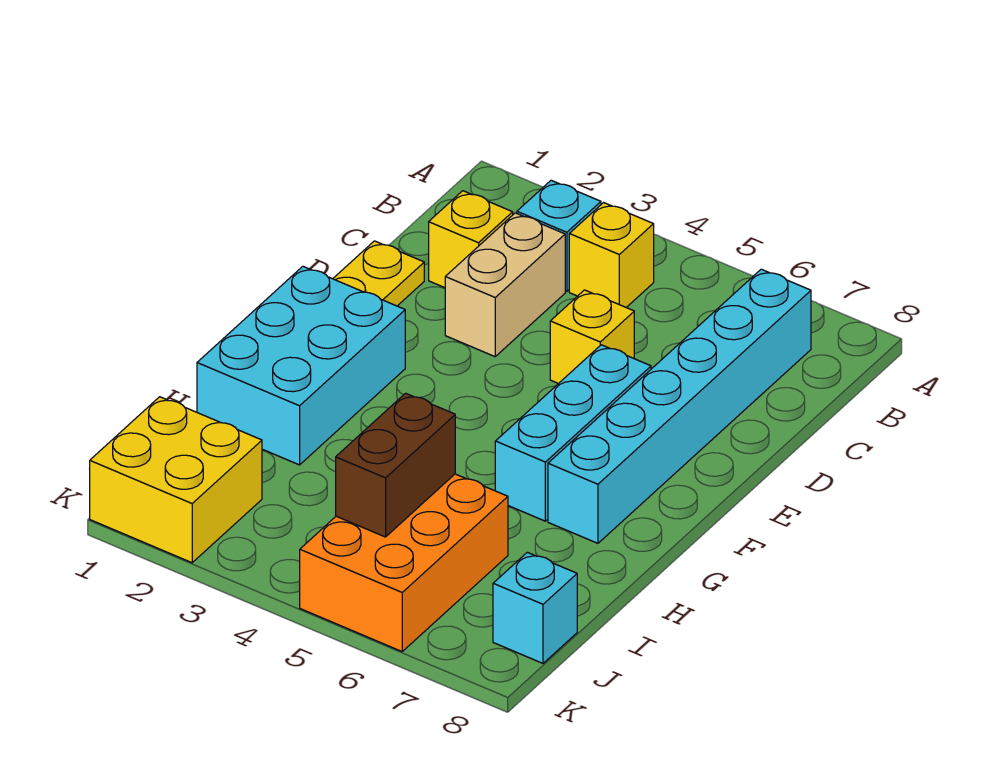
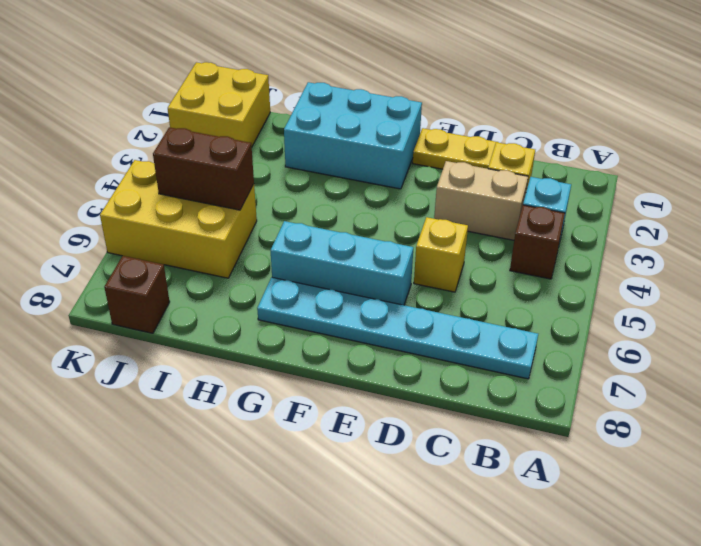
yellow 1x1 brick [569,203,654,307] -> brown 1x1 brick [510,205,565,279]
cyan 1x6 brick [548,269,811,543] -> cyan 1x6 plate [257,277,538,379]
orange 2x3 brick [300,474,508,651] -> yellow 2x3 brick [100,160,257,278]
cyan 1x1 brick [493,552,577,663] -> brown 1x1 brick [104,256,170,333]

